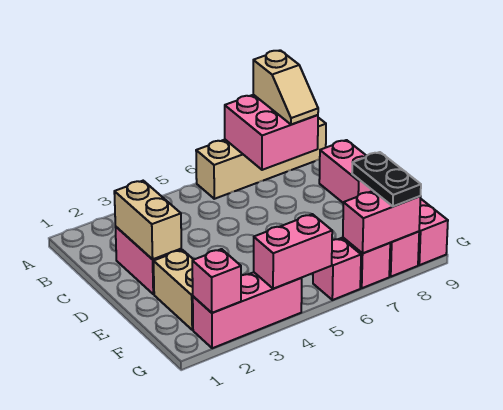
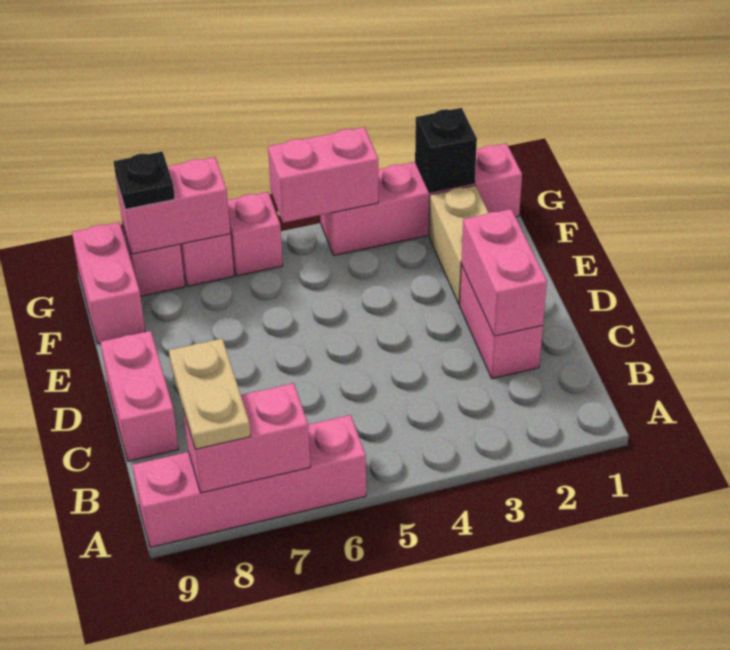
tan 1x4 brick [196,118,326,199] -> pink 1x4 brick [132,415,366,547]
pink 2x2 brick [225,95,318,170] -> pink 1x2 brick [183,383,310,493]
tan 1x2 slope [253,50,318,125] -> tan 1x2 plate [169,339,251,449]
tan 1x2 brick [114,181,181,259] -> pink 1x2 brick [461,209,547,336]
black 1x2 plate [352,152,421,206] -> black 1x1 plate [114,152,175,209]
pink 1x3 brick [193,272,302,348] -> pink 1x4 brick [321,143,522,256]
pink 1x1 brick [192,249,241,313] -> black 1x1 brick [415,108,477,193]

